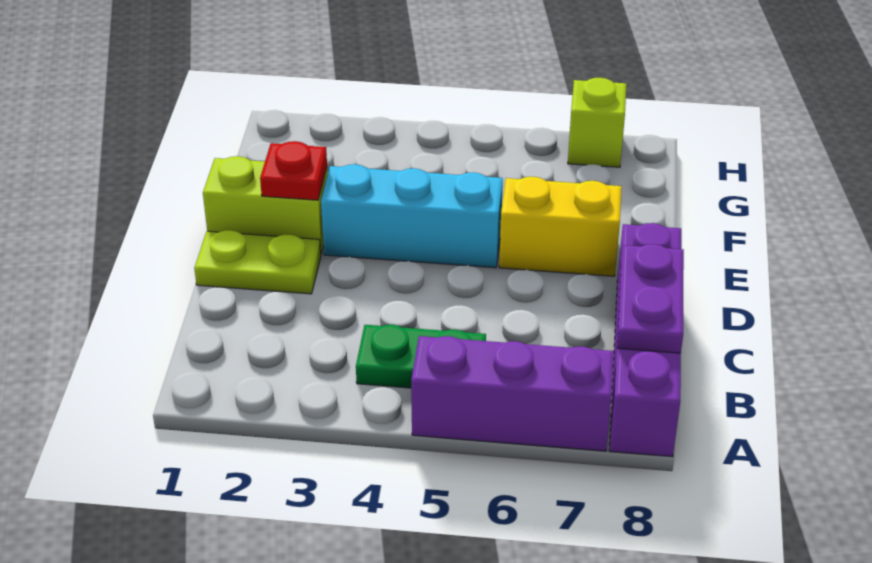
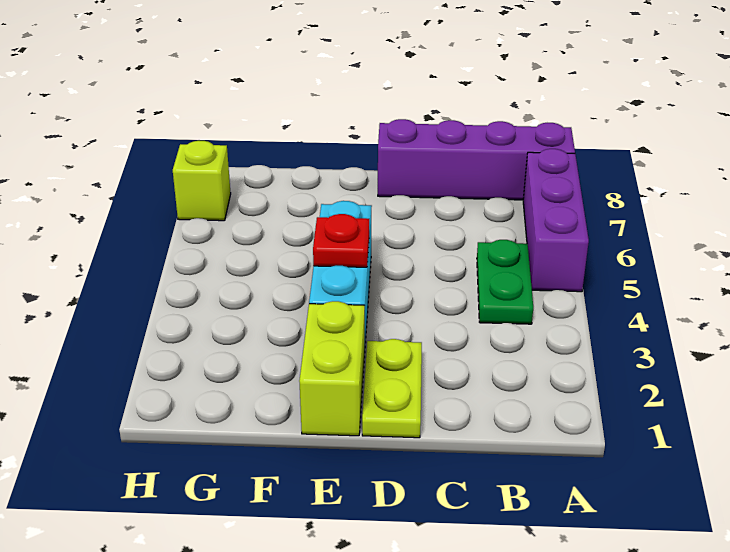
purple 1x2 plate [617,244,684,353] -> none
red 1x1 plate [260,141,327,200] -> red 1x1 plate moved to [313,214,369,267]
yellow 1x2 brick [499,177,622,276] -> none

